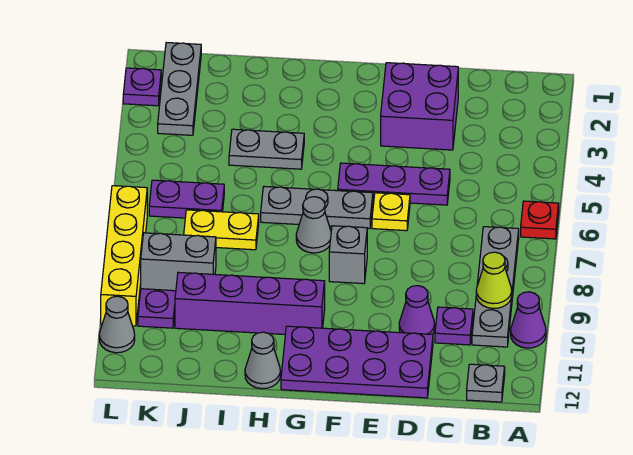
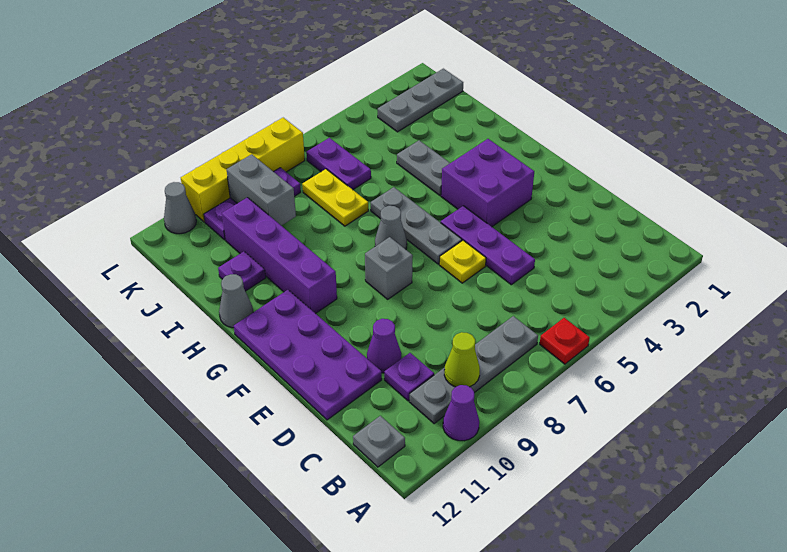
purple 2x2 brick [381,63,458,150] -> purple 2x2 brick moved to [441,139,534,227]
purple 1x1 plate [123,68,161,106] -> purple 1x1 plate moved to [218,252,266,291]

